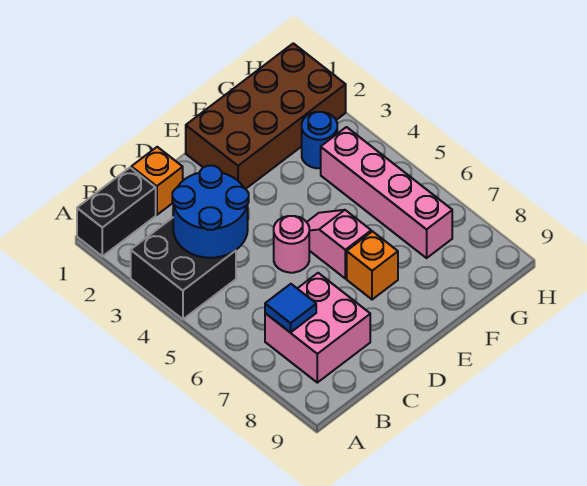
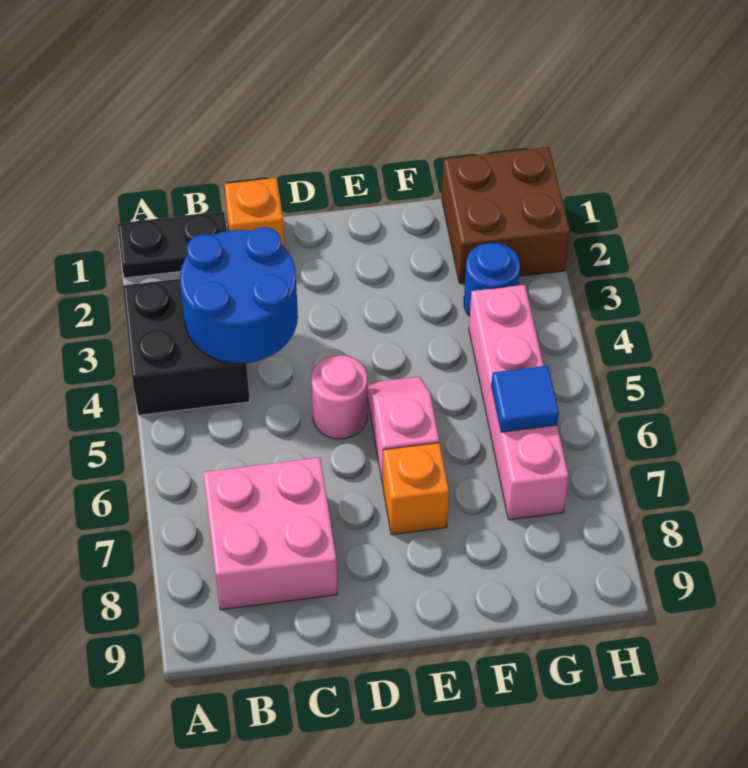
black 1x2 brick [77,168,156,256] -> black 1x2 plate [118,212,227,278]
blue 1x1 tile [265,284,316,332] -> blue 1x1 tile moved to [491,366,559,432]
brown 2x4 brick [186,43,346,189] -> brown 2x2 brick [442,147,570,283]

